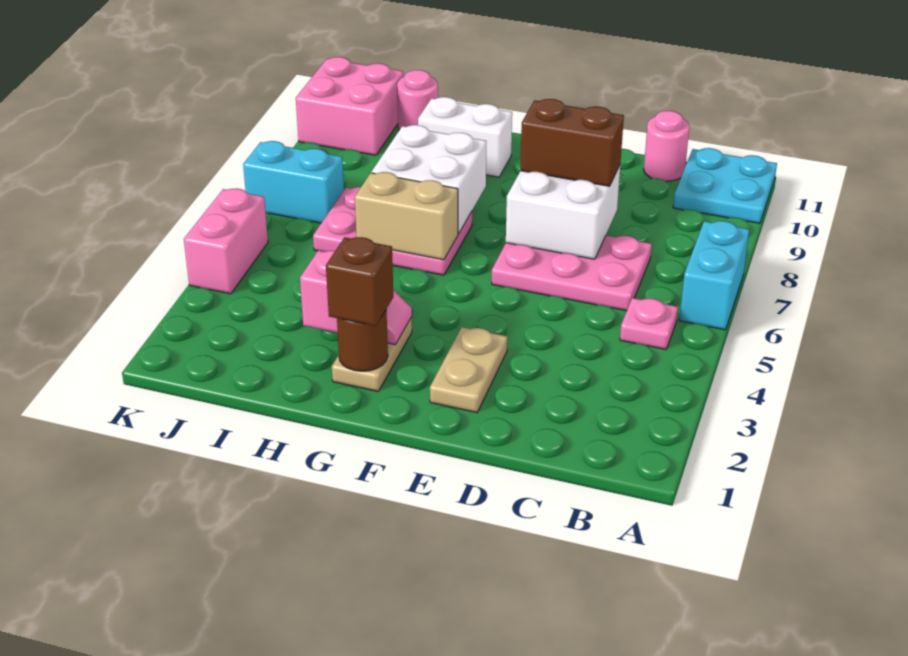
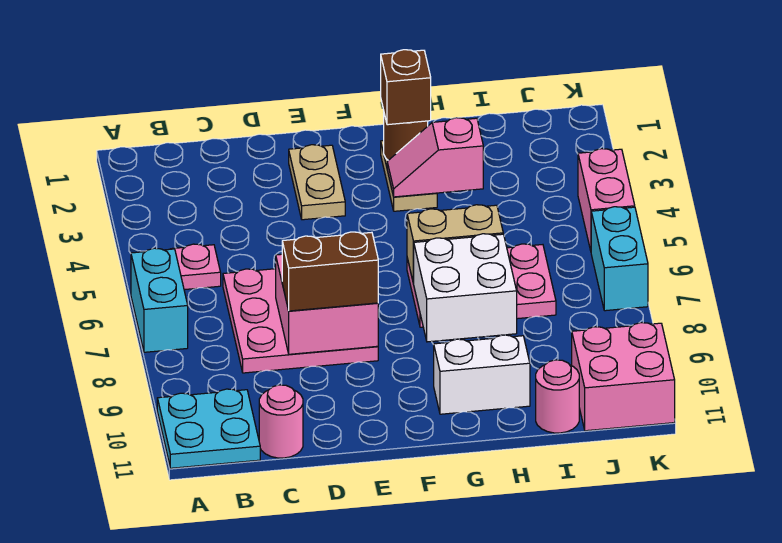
pink 2x3 plate [492,235,652,311] -> pink 3x3 plate [223,269,378,373]
white 2x2 brick [506,165,620,259] -> pink 2x2 brick [276,254,378,354]
cyan 1x2 brick [243,141,344,223] -> cyan 1x2 brick turned to [591,207,648,311]

